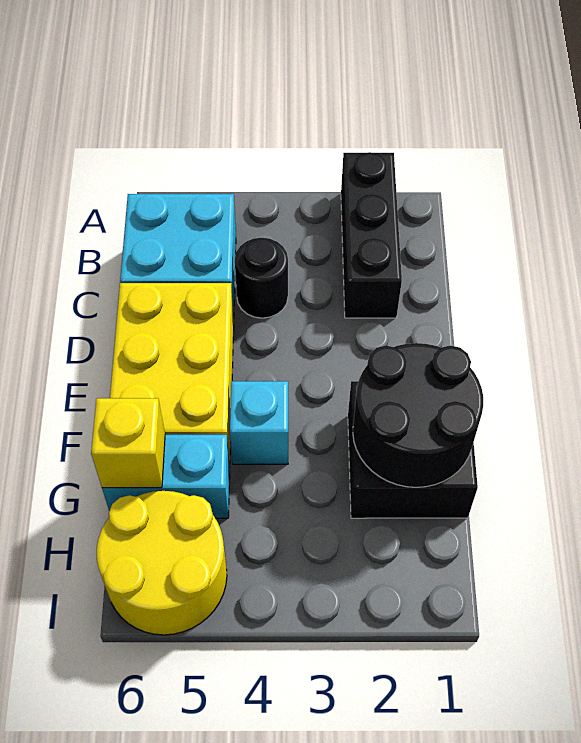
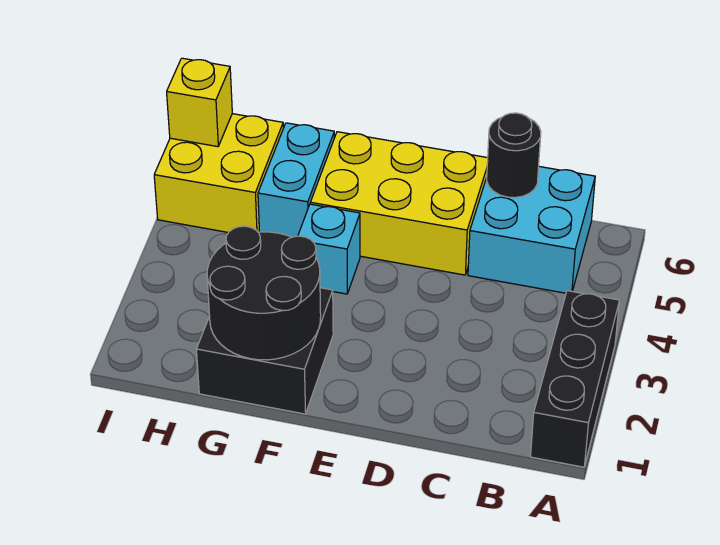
black 1x3 brick [341,152,402,318] -> black 1x3 brick turned to [531,291,620,467]
black 1x1 round brick [235,238,288,318] -> black 1x1 round brick moved to [487,113,541,198]
yellow 1x1 brick [91,398,165,488] -> yellow 1x1 brick moved to [167,58,232,147]
yellow 2x2 round brick [97,491,227,635] -> yellow 2x2 brick [154,114,283,233]

